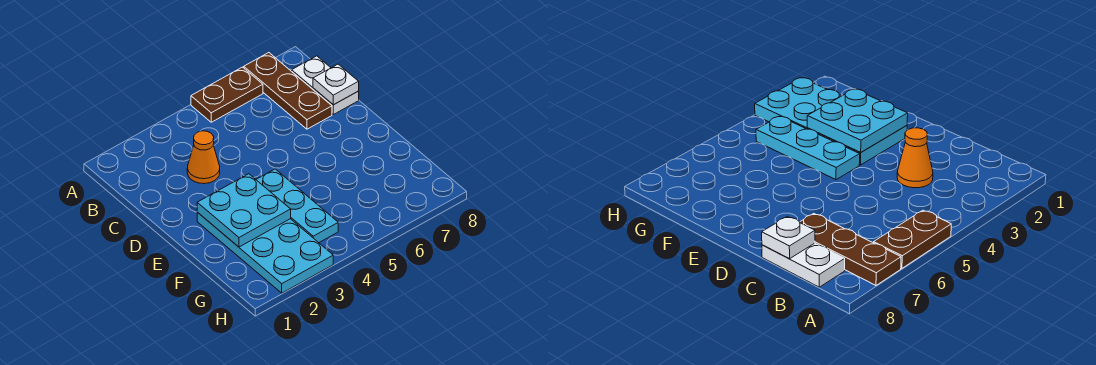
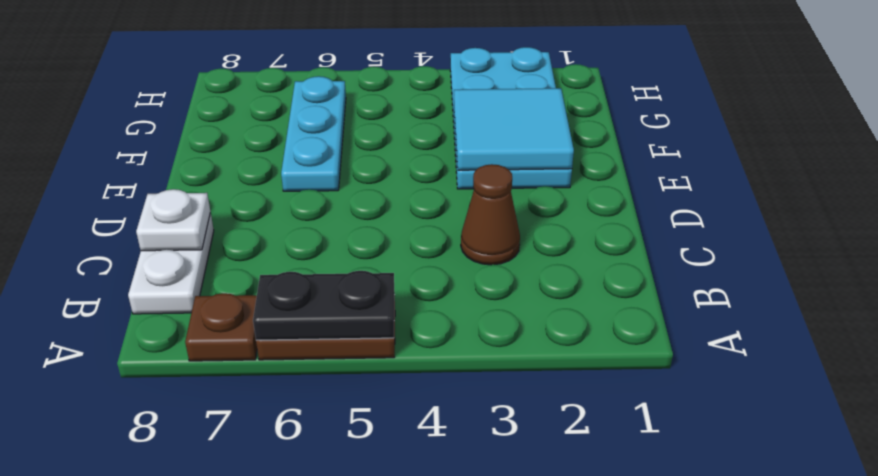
none -> black 1x2 plate [253,271,395,340]
brown 1x3 plate [244,53,332,129] -> brown 1x1 plate [185,293,257,361]
orange 1x1 cone [187,131,220,184] -> brown 1x1 cone [461,164,520,265]
cyan 2x2 plate [197,174,291,247] -> cyan 2x2 tile [454,88,574,170]
cyan 1x3 plate [256,169,338,243] -> cyan 1x3 plate moved to [281,76,346,191]

